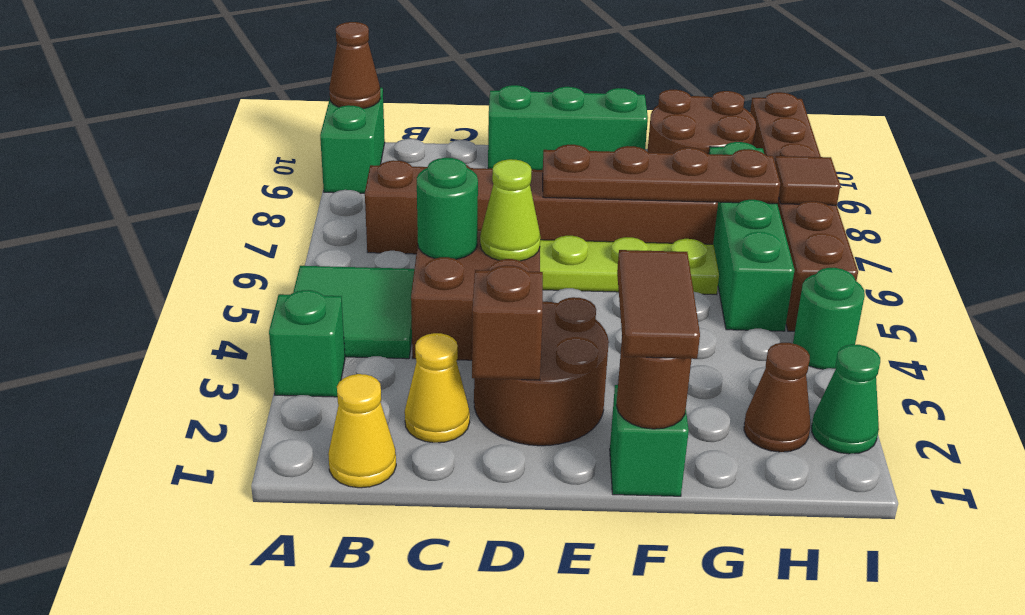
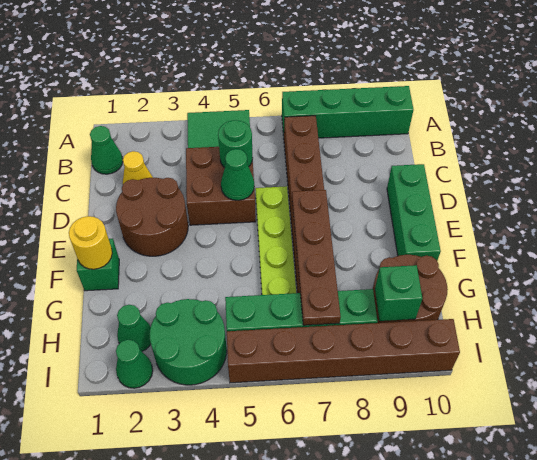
green 1x1 brick [269,290,345,397] -> green 1x1 brick moved to [375,265,422,321]
green 1x2 brick [320,88,385,193] -> green 1x4 brick [282,86,413,138]
brown 1x1 cone [329,22,381,109] -> none
yellow 1x1 cone [328,374,396,488] -> green 1x1 cone [90,126,123,174]
brown 1x1 brick [472,265,543,380] -> none
lime 1x1 cone [480,159,540,261] -> green 1x1 cone [221,149,254,200]
brown 1x1 round brick [616,340,691,429] -> yellow 1x1 round brick [69,216,112,269]
brown 1x2 tile [617,250,700,359] -> none
brown 1x1 cone [744,343,810,452] -> green 1x1 cone [117,305,151,351]
green 1x1 round brick [793,268,865,369] -> green 2x2 round brick [150,299,227,385]
brown 1x1 tile [775,156,840,205] -> none

